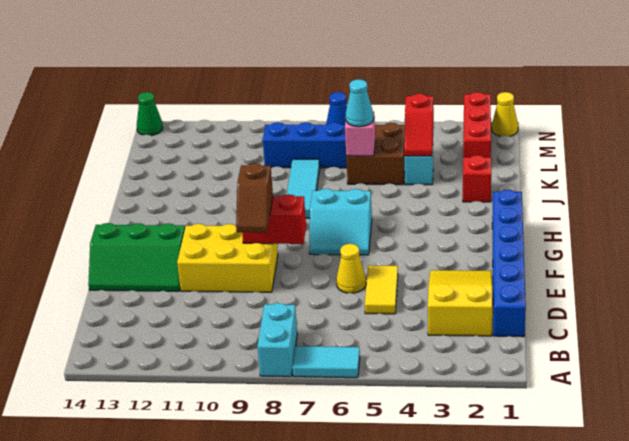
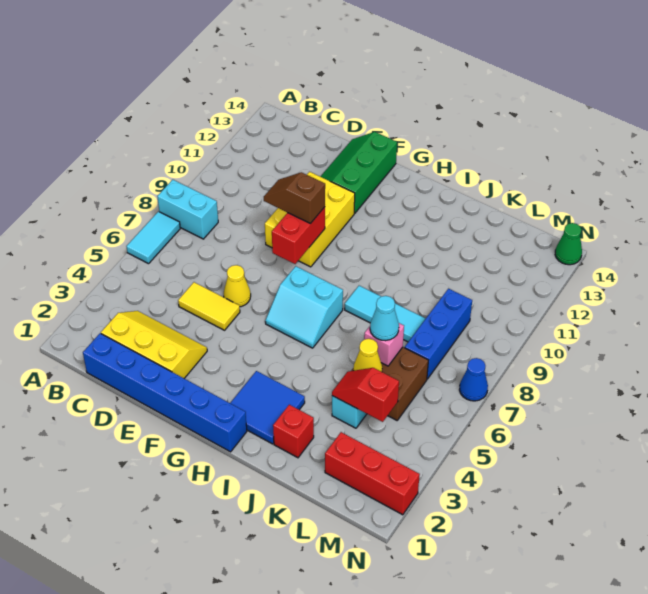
yellow 2x3 slope [428,270,492,336] -> yellow 2x3 slope turned to [101,311,207,378]
cyan 2x2 slope [309,189,372,255] -> cyan 2x2 slope turned to [265,266,343,348]
none -> blue 2x2 tile [230,371,305,444]
yellow 1x1 cone [492,92,518,136] -> yellow 1x1 cone moved to [354,339,382,372]

